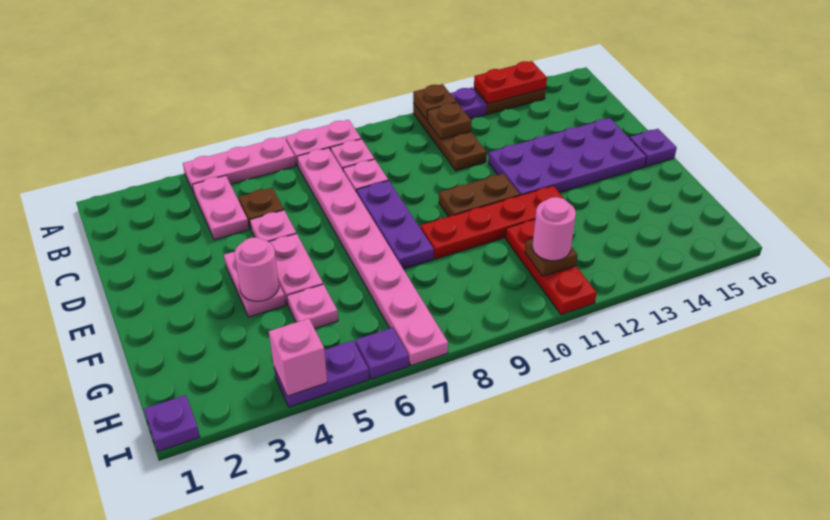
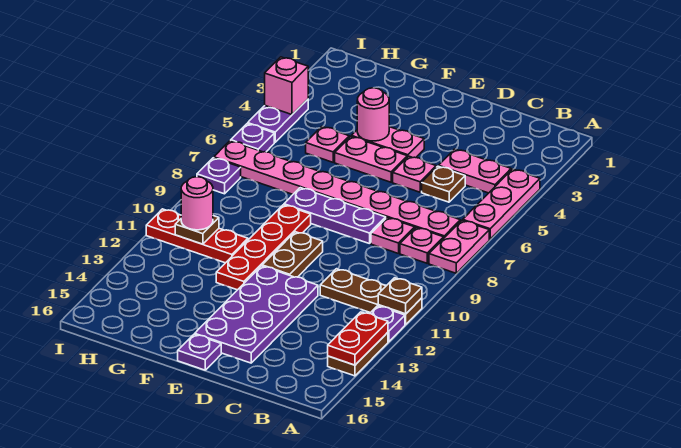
brown 1x1 plate [427,102,471,139] -> none
purple 1x1 plate [144,395,200,452] -> purple 1x1 plate moved to [197,158,241,194]

